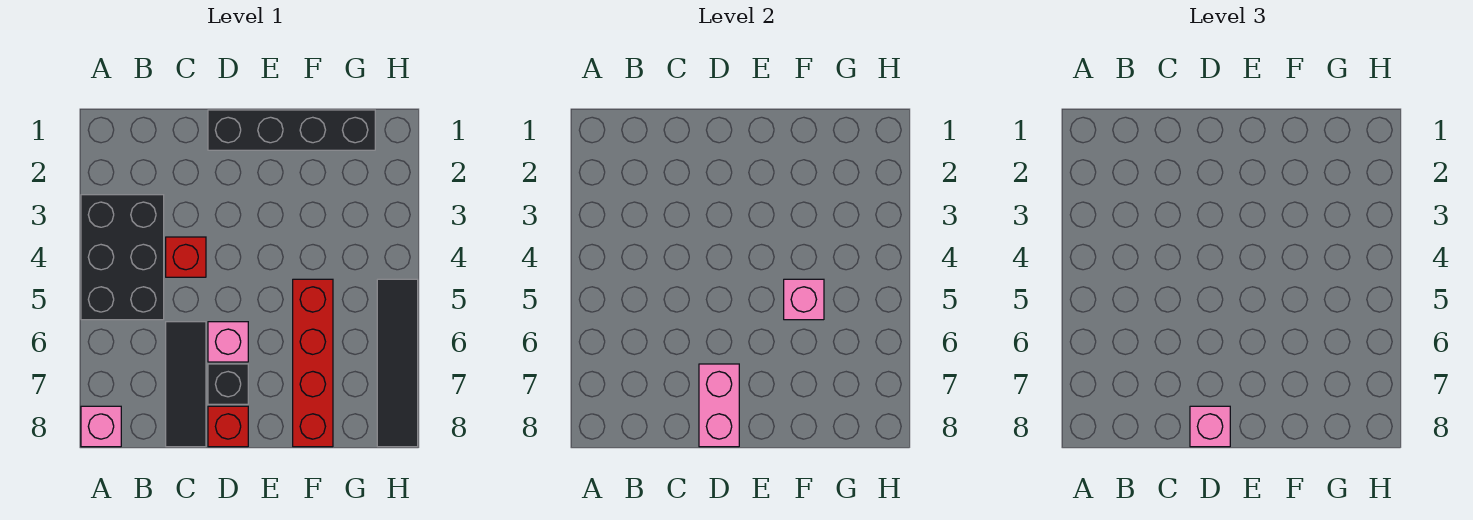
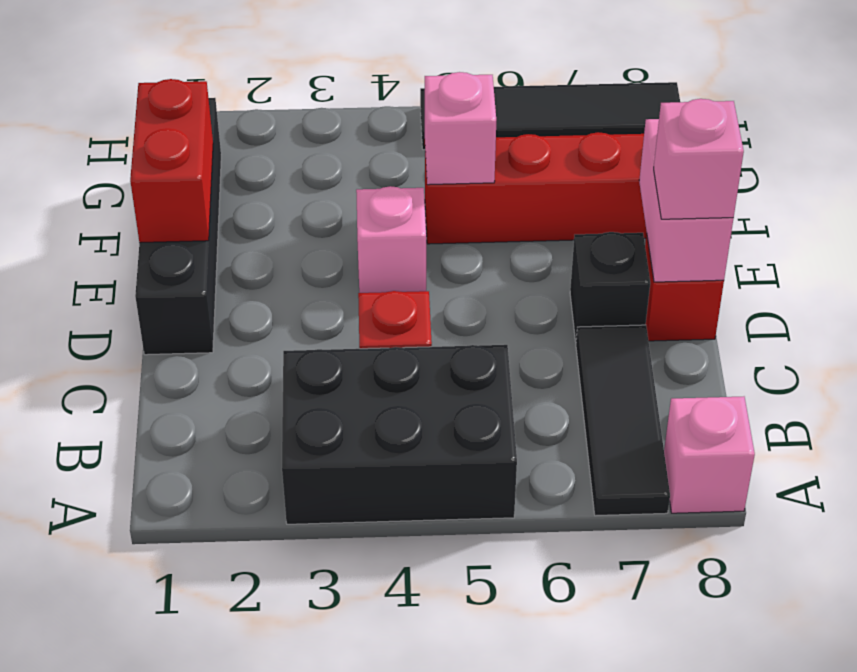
black 1x3 tile [166,322,206,447] -> black 1x3 tile turned to [576,325,670,516]
pink 1x1 brick [208,322,248,362] -> pink 1x1 brick moved to [356,186,426,293]
pink 1x2 brick [699,364,739,447] -> pink 1x2 brick turned to [639,119,733,282]
none -> red 1x2 brick [130,79,213,243]

